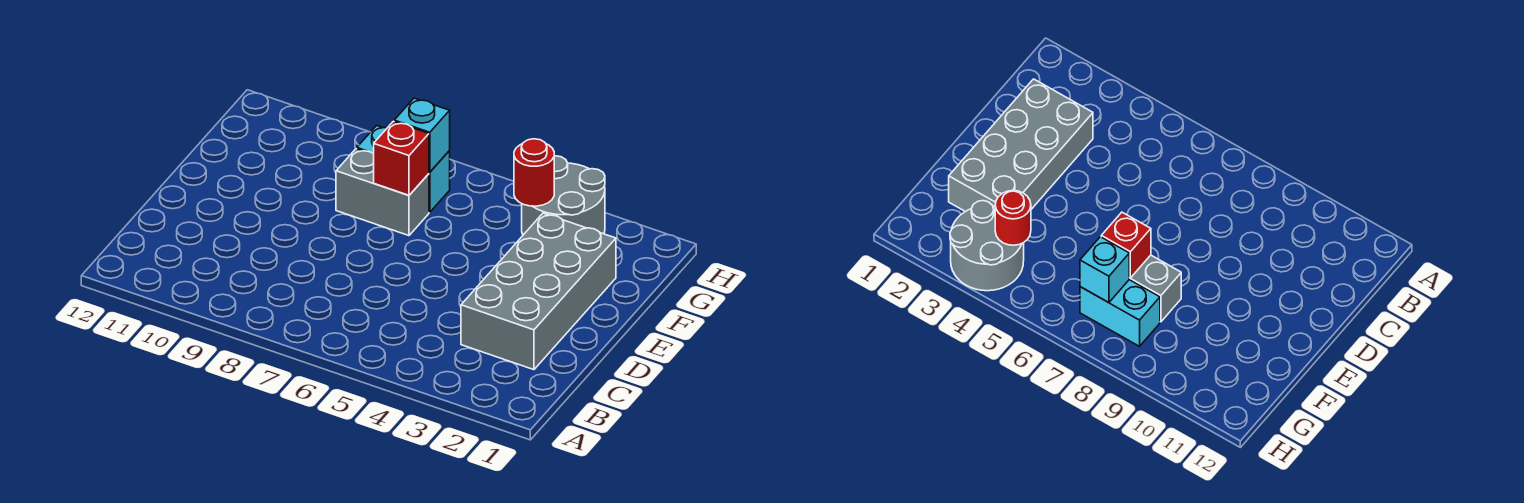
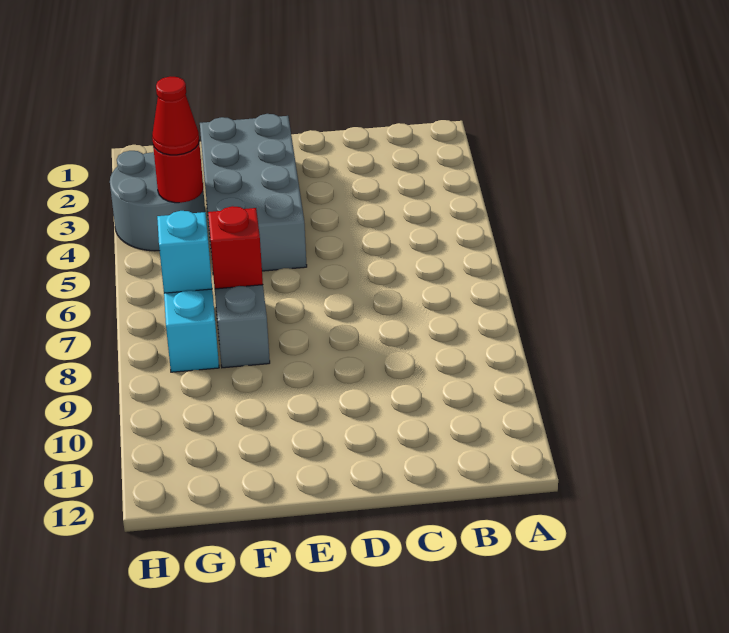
grey 2x4 brick [461,213,616,370] -> grey 2x4 brick turned to [200,114,307,271]
none -> red 1x1 cone [152,77,199,155]

